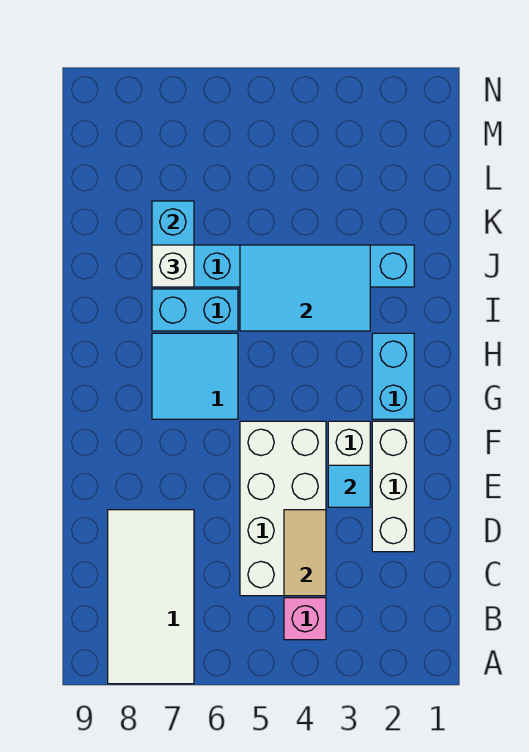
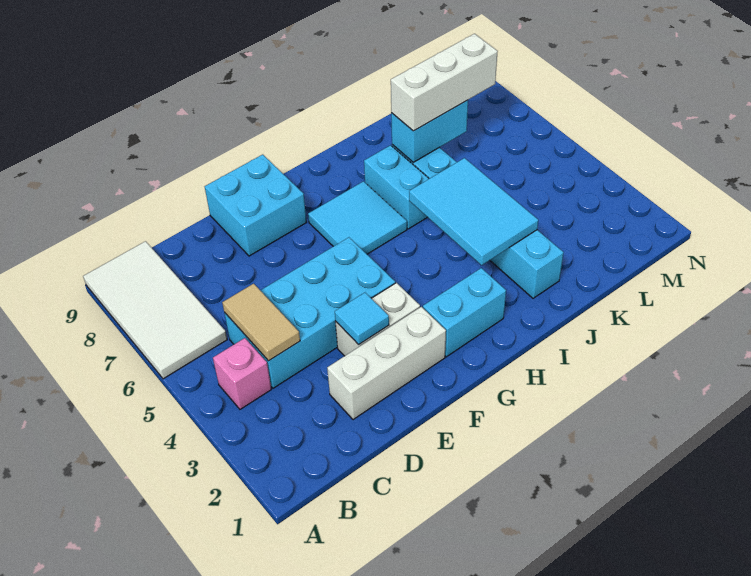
white 2x4 tile [108,510,194,684] -> white 2x4 tile turned to [83,241,227,379]
white 2x4 brick [240,421,326,596] -> cyan 2x4 brick [224,237,395,388]
tan 1x2 tile [284,510,326,596] -> tan 1x2 tile turned to [222,284,300,361]
none -> cyan 2x2 brick [205,155,307,256]
white 1x1 brick [152,245,194,287] -> white 1x3 brick [391,34,498,131]

